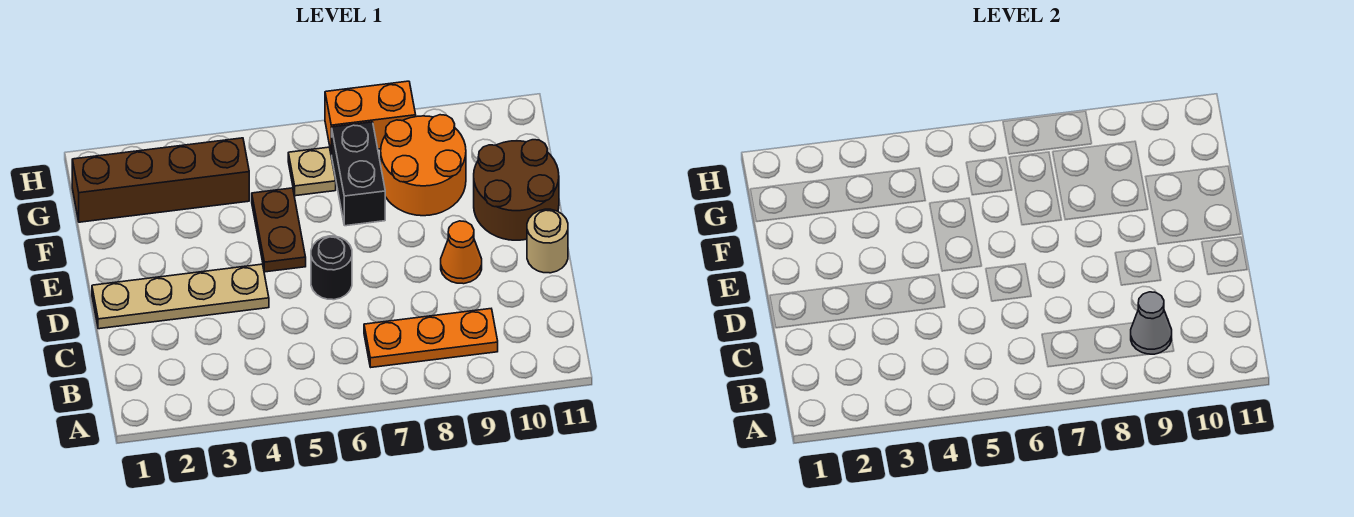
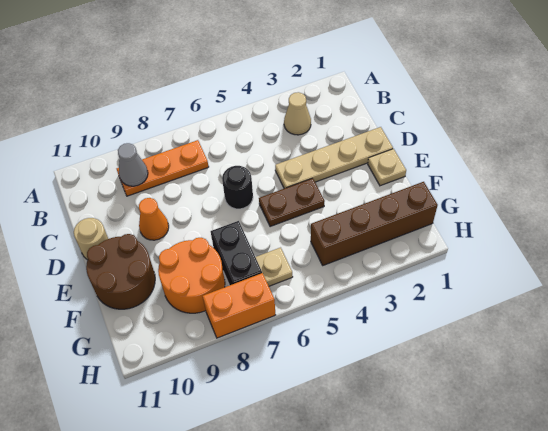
none -> tan 1x1 cone [284,92,311,135]
none -> tan 1x1 plate [368,149,406,186]
brown 1x2 plate [252,188,306,272] -> brown 1x2 plate turned to [259,178,325,227]

